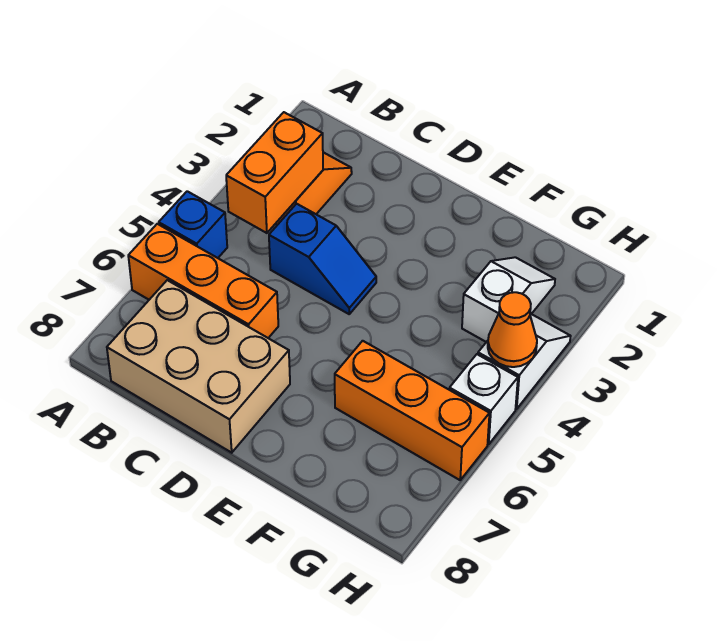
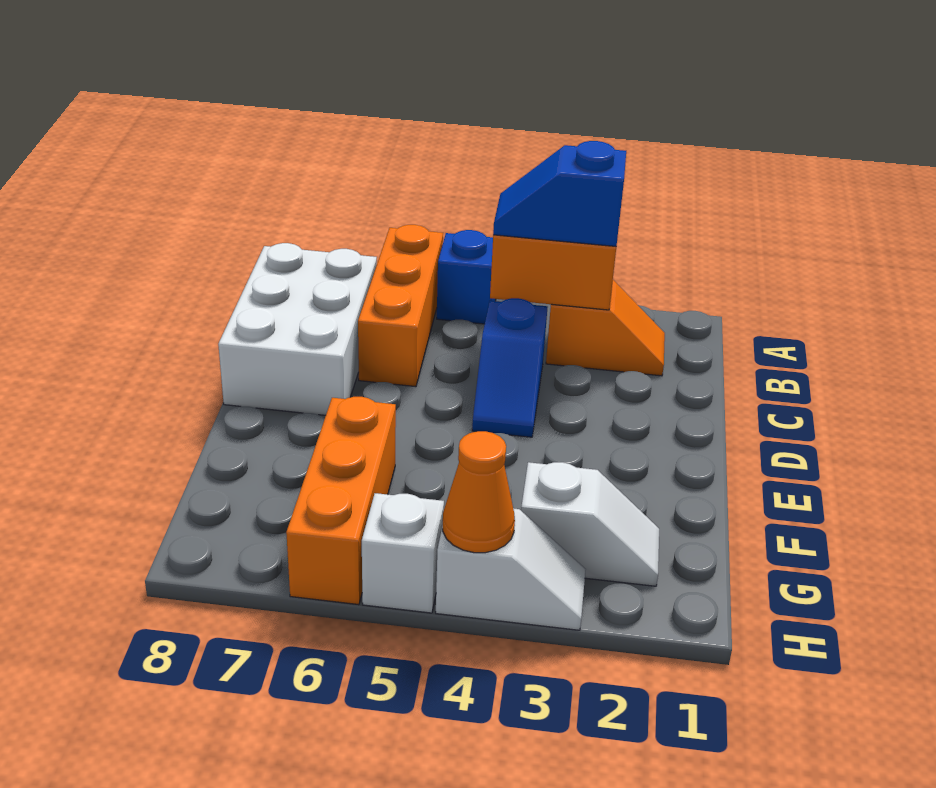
none -> blue 1x2 slope [493,141,626,246]
tan 2x3 brick [107,280,290,453] -> white 2x3 brick [218,243,377,415]

